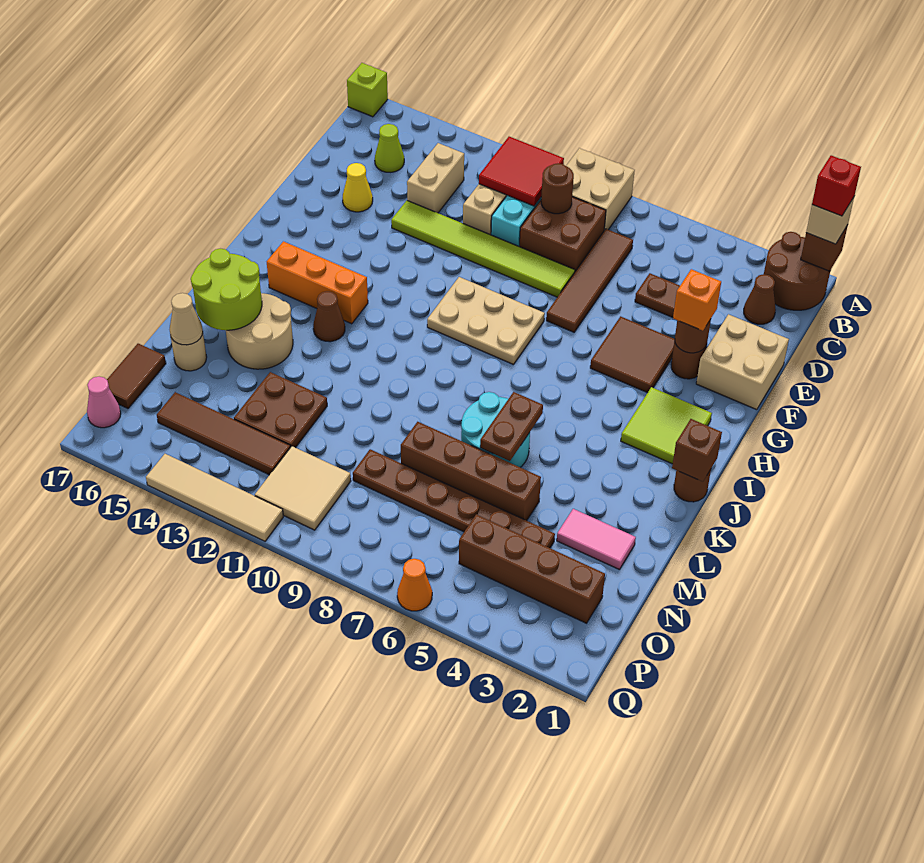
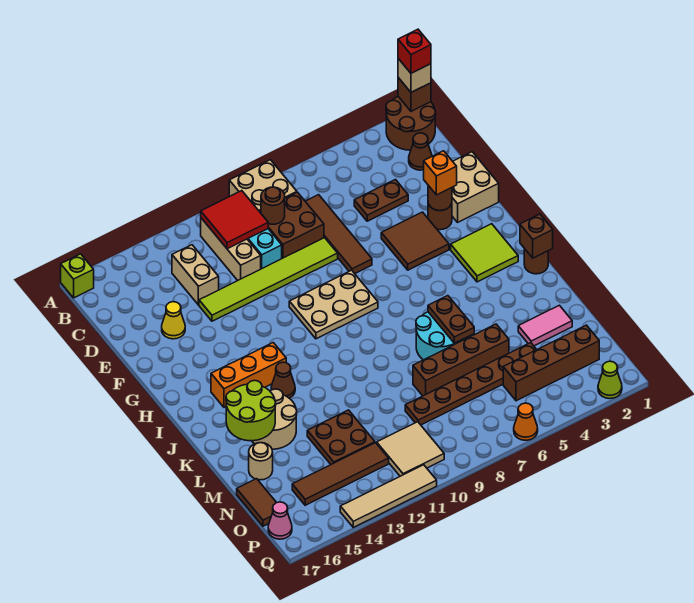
lime 1x1 cone [375,124,404,172] -> lime 1x1 cone moved to [598,361,622,399]
tan 1x1 cone [170,293,203,345] -> none

